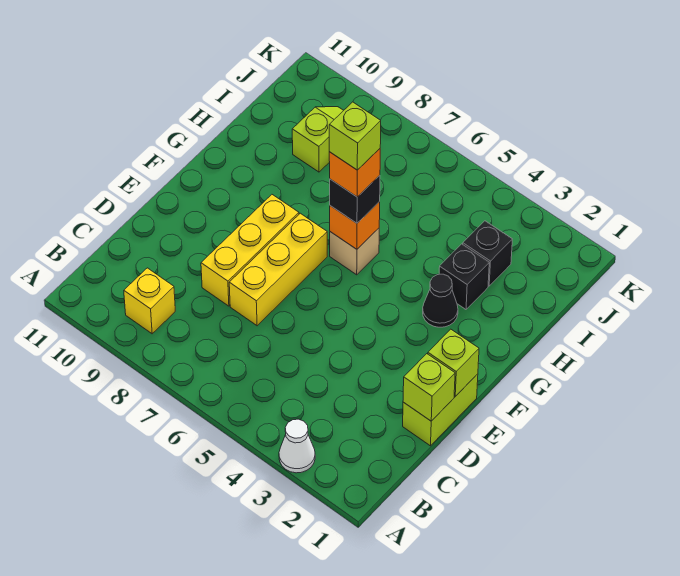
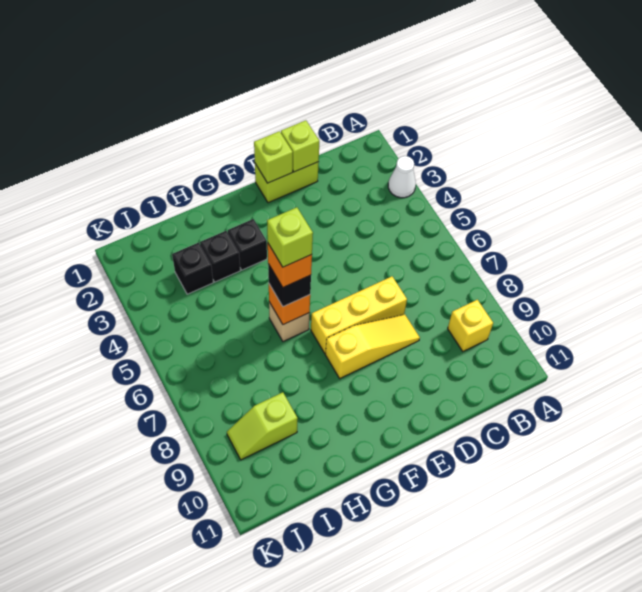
yellow 1x3 brick [201,195,299,306] -> yellow 1x3 slope [325,315,420,378]
black 1x1 cone [423,274,458,327] -> black 1x1 brick [228,219,267,270]

